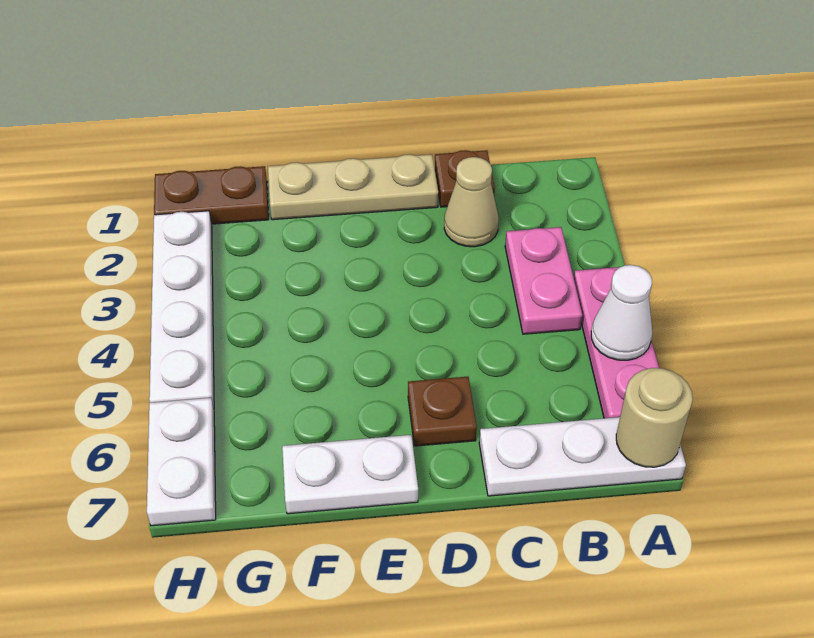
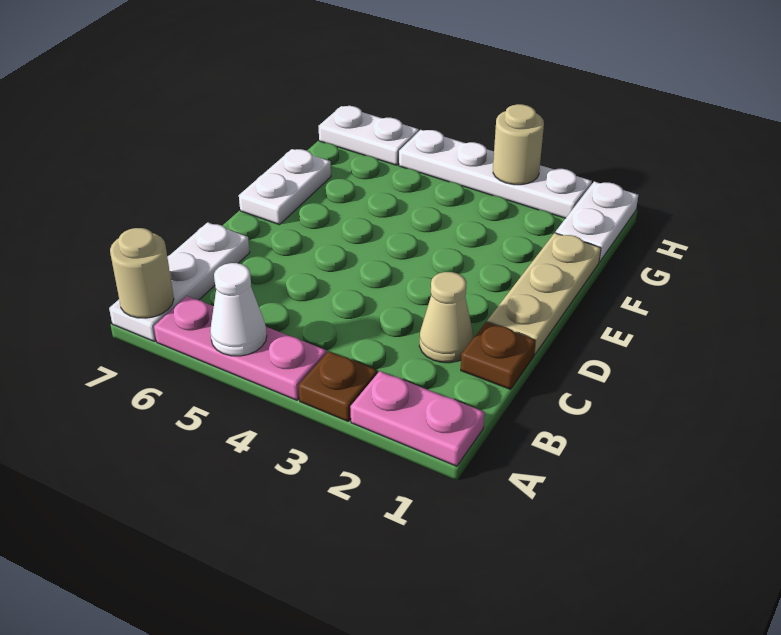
pink 1x2 plate [505,227,582,334] -> pink 1x2 plate moved to [350,371,485,466]
brown 1x1 plate [408,377,477,446] -> brown 1x1 plate moved to [299,351,377,421]
brown 1x2 plate [154,166,269,224] -> white 1x2 plate [555,181,638,262]
none -> tan 1x1 round brick [493,104,544,185]

